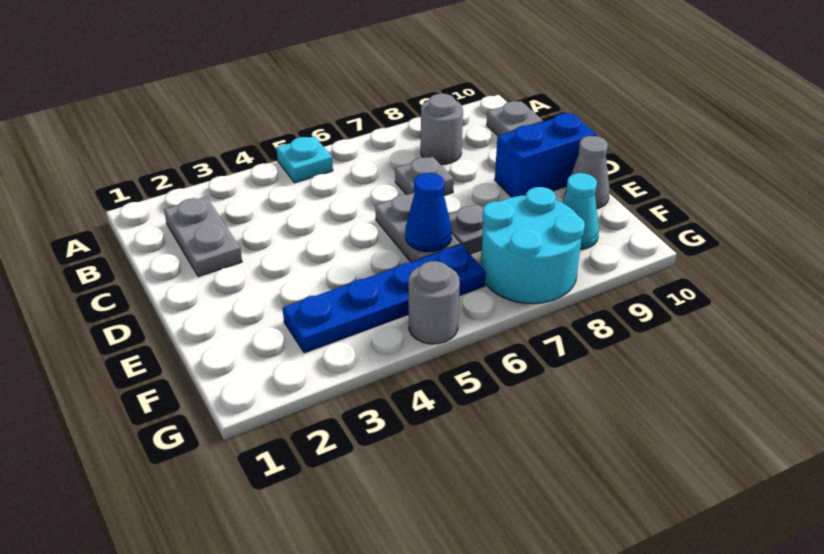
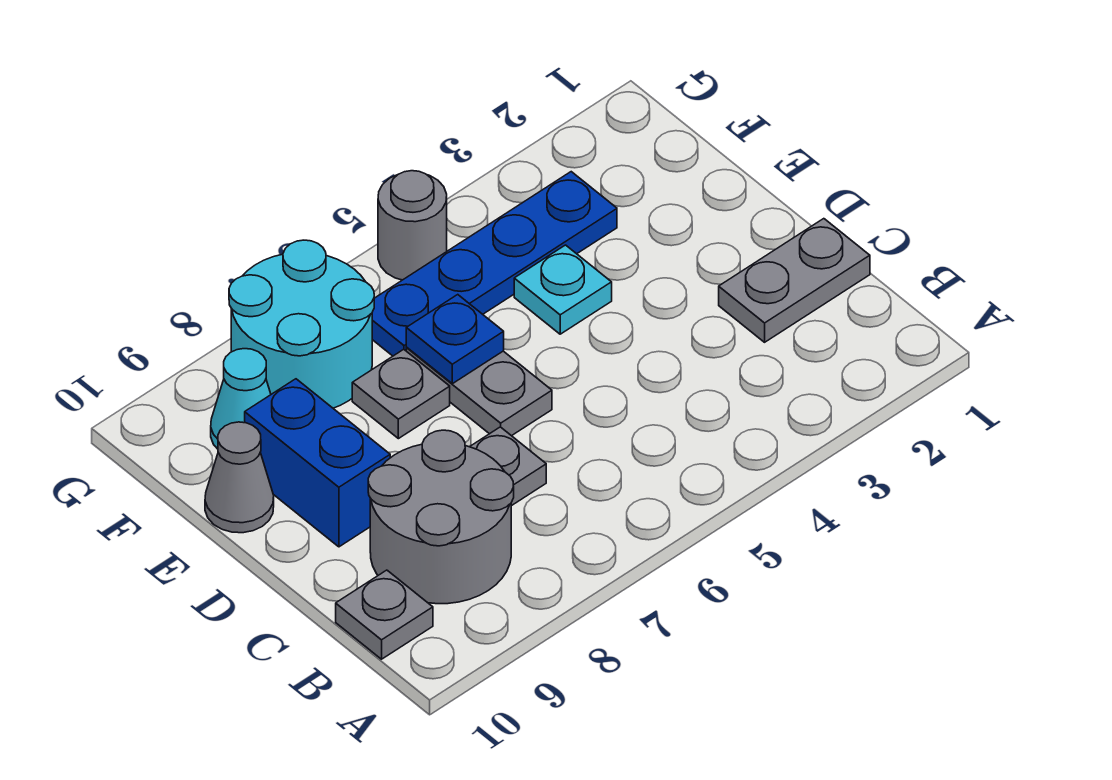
cyan 1x1 plate [277,136,333,183] -> cyan 1x1 plate moved to [514,245,612,334]
grey 1x2 plate [164,197,242,277] -> grey 1x2 plate turned to [719,219,870,342]
grey 1x1 round brick [421,94,463,164] -> grey 2x2 round brick [368,430,514,604]
blue 1x2 brick [495,113,597,197] -> blue 1x2 brick turned to [245,379,390,547]
blue 1x1 cone [406,173,452,252] -> blue 1x1 plate [406,295,504,384]

